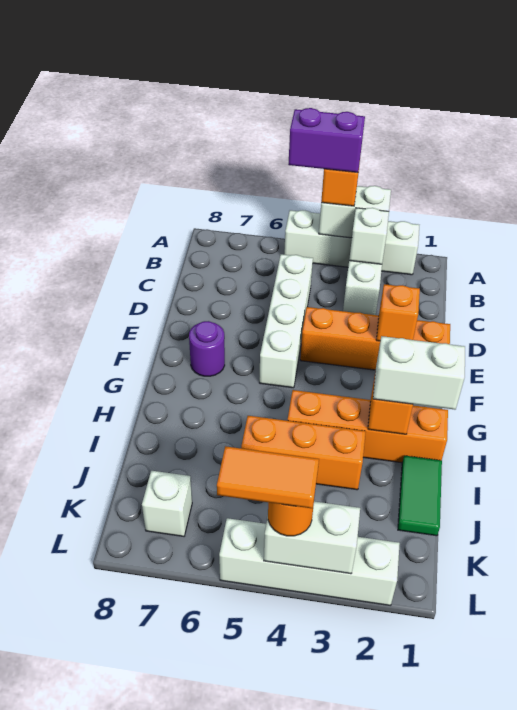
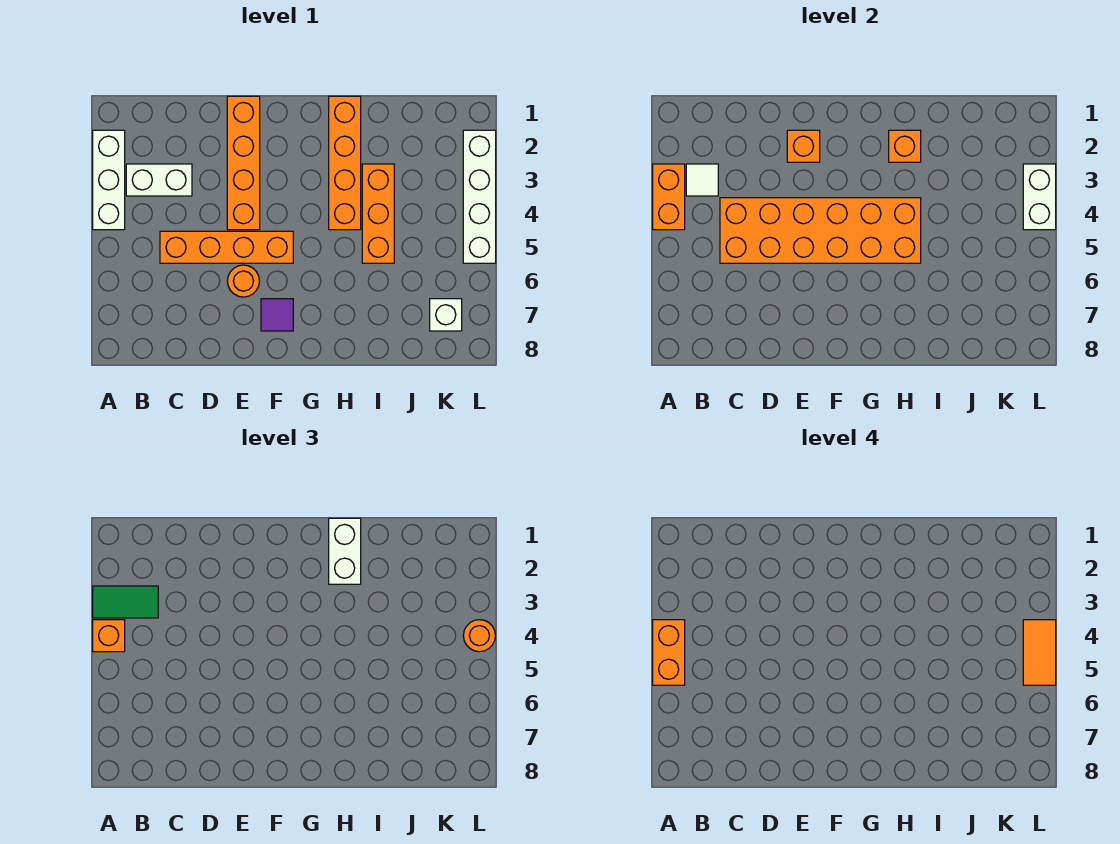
white 1x4 brick [284,210,419,275] -> white 1x3 brick [93,130,125,230]
white 1x2 brick [319,186,391,238] -> orange 1x2 brick [653,164,685,230]
purple 1x2 brick [288,108,365,172] -> orange 1x2 brick [653,620,685,685]
white 1x1 brick [349,208,389,264] -> white 1x1 tile [686,164,718,196]
none -> orange 2x6 brick [720,198,921,263]
white 1x4 brick [259,254,313,388] -> orange 1x4 brick [160,231,293,263]
none -> orange 1x1 round brick [227,265,259,297]
purple 1x1 round brick [189,321,225,376] -> purple 1x1 tile [261,299,293,331]
green 1x2 tile [398,456,442,536] -> green 1x2 tile moved to [93,586,158,618]

